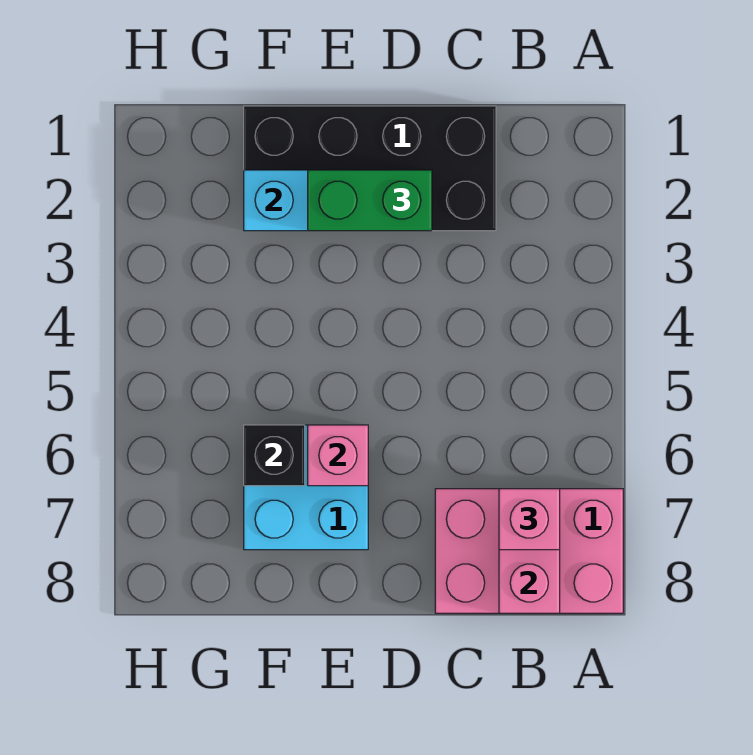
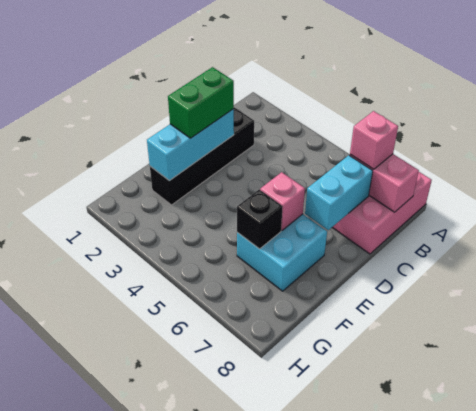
black 2x4 brick [244,106,496,231] -> black 1x4 brick [150,108,254,205]
none -> cyan 1x2 brick [305,155,373,230]

